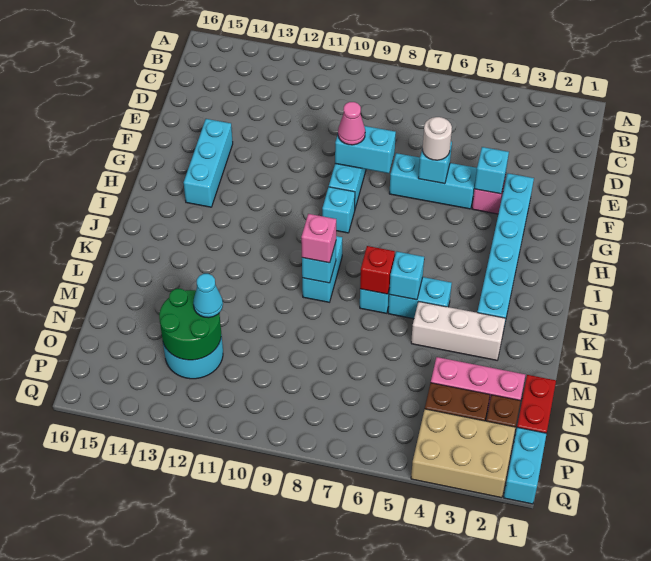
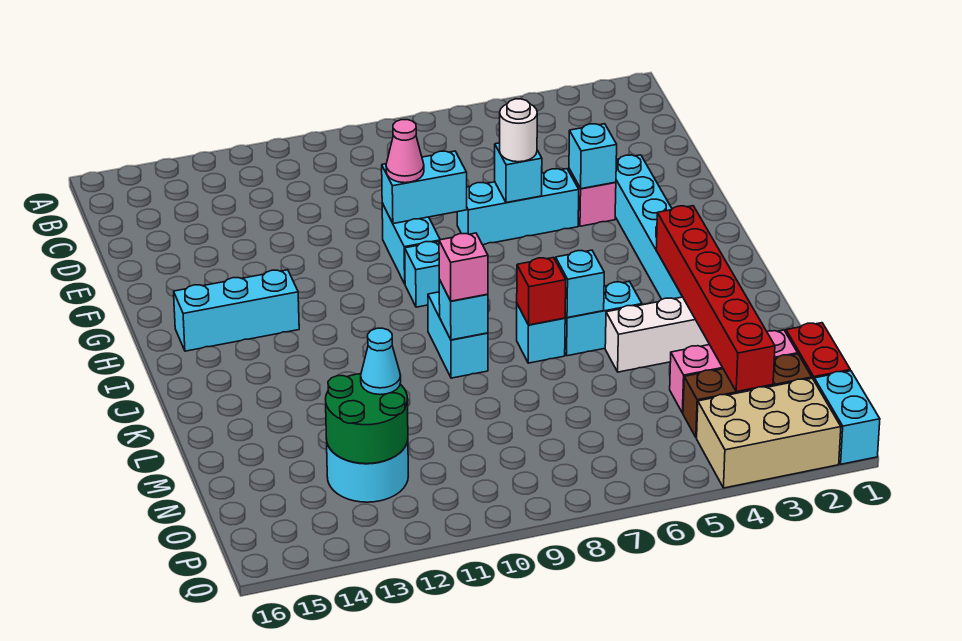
cyan 1x3 brick [184,119,233,207] -> cyan 1x3 brick turned to [174,270,299,351]
none -> red 1x6 brick [656,206,775,392]

